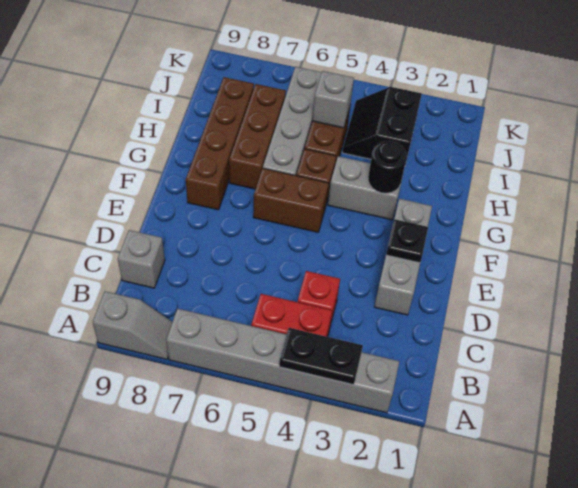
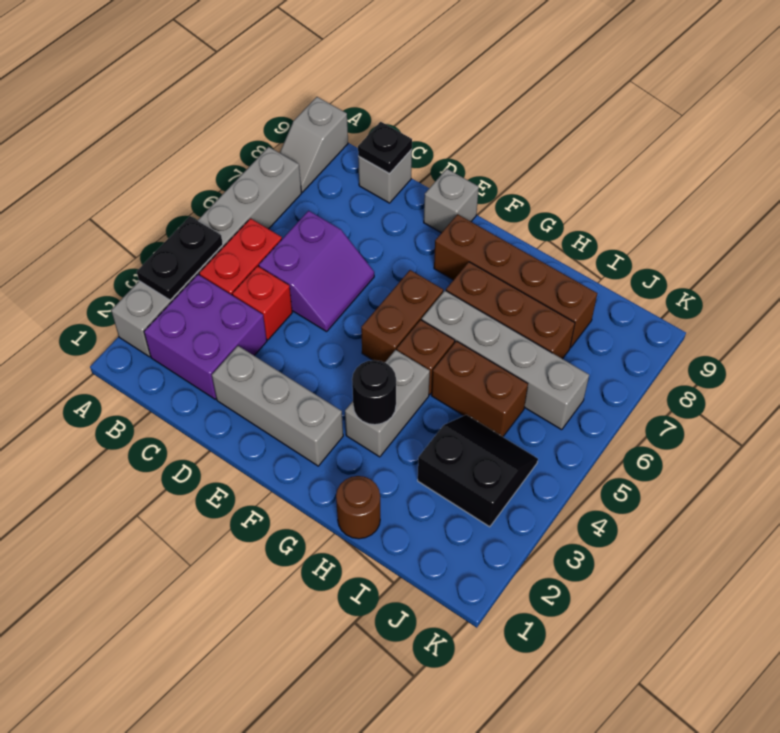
none -> purple 2x2 brick [144,274,267,399]
none -> purple 2x2 slope [259,211,374,332]
black 1x1 plate [386,219,428,263] -> black 1x1 plate moved to [358,122,412,174]
none -> brown 1x1 round brick [336,476,380,539]
grey 1x1 brick [313,71,354,128] -> grey 1x1 brick moved to [424,169,479,233]

